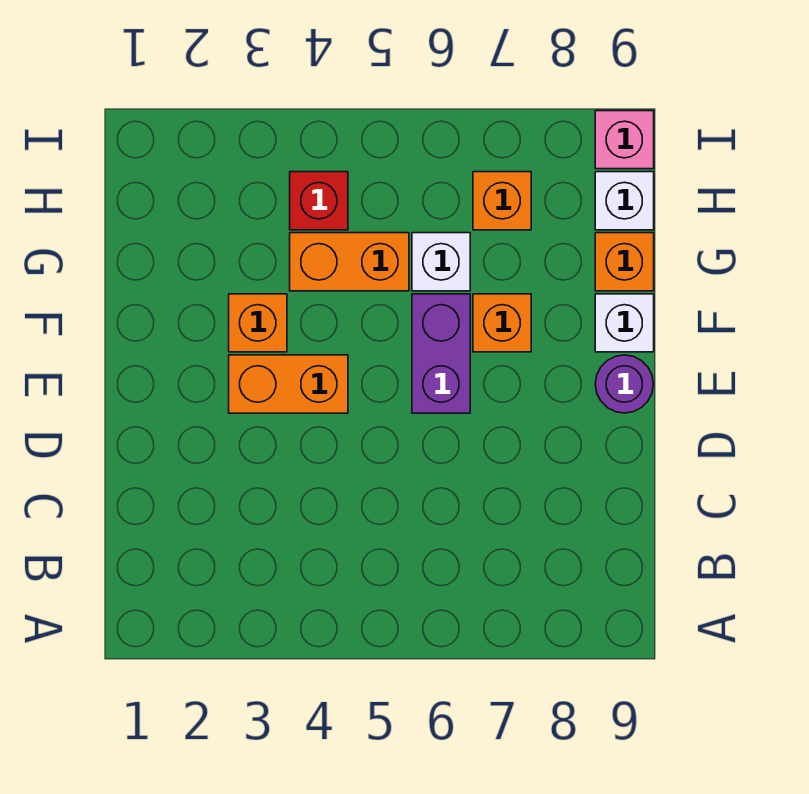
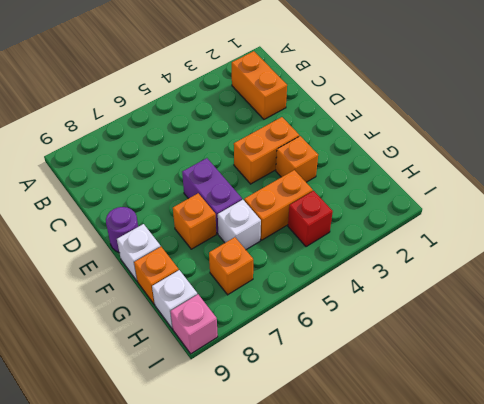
none -> orange 1x2 brick [232,51,287,119]

